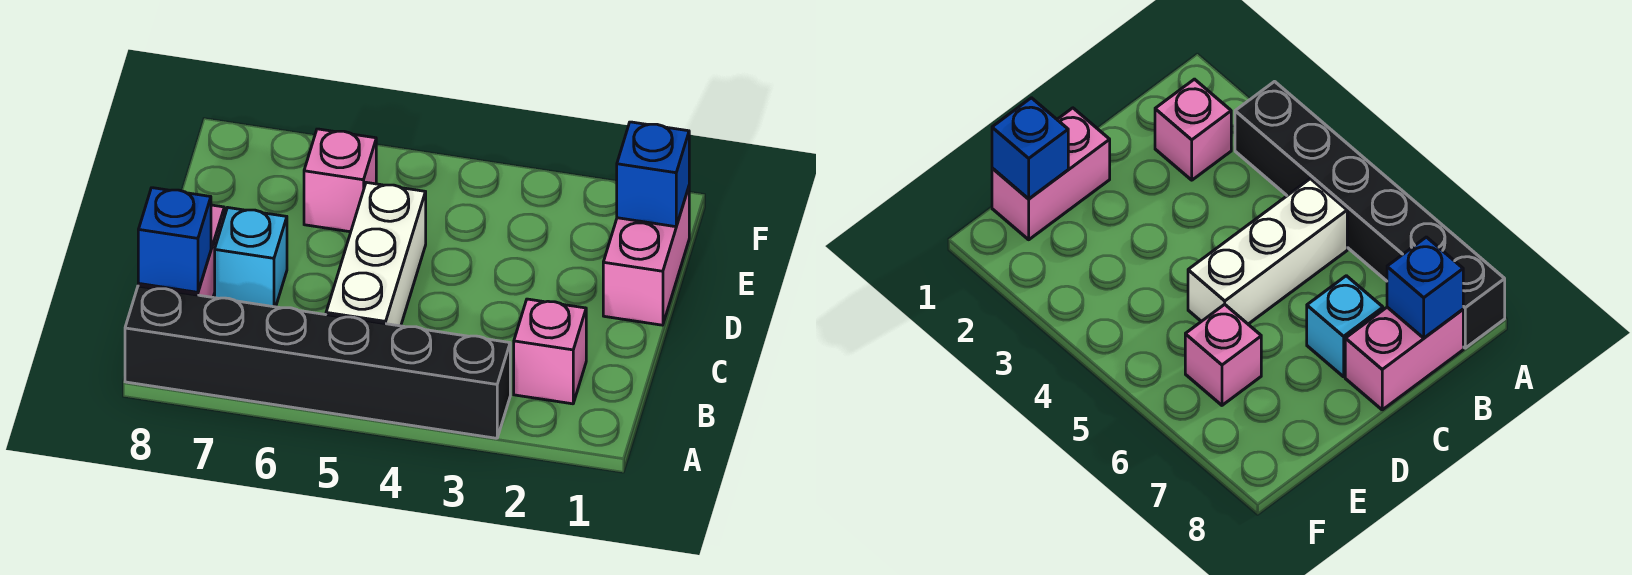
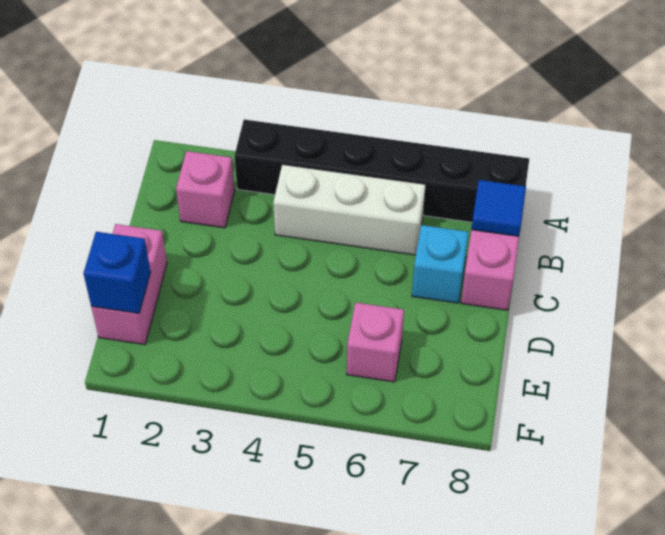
white 1x3 brick [326,182,426,326] -> white 1x3 brick turned to [273,164,426,255]
blue 1x1 brick [138,188,211,292] -> blue 1x1 tile [471,180,526,236]

